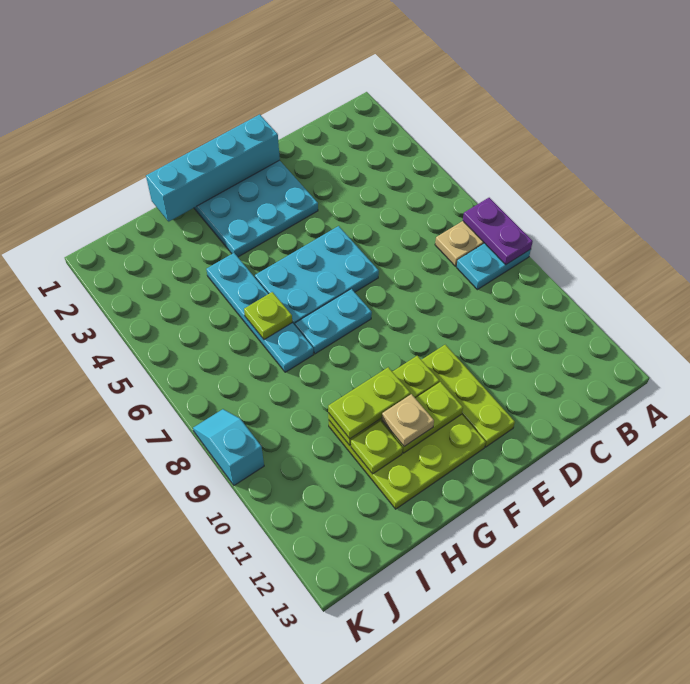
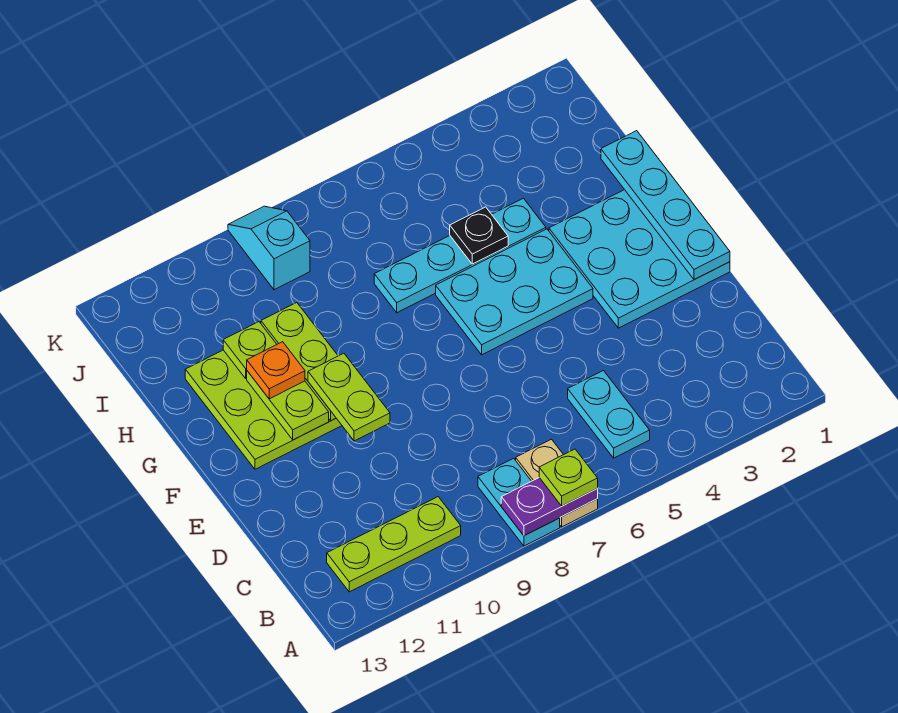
cyan 1x4 brick [146,114,280,222] -> cyan 1x4 plate [601,131,730,280]
cyan 2x3 plate [255,226,379,325] -> cyan 2x3 plate turned to [436,229,593,355]
lime 1x3 plate [422,345,515,447] -> lime 1x3 plate moved to [327,497,461,592]
cyan 1x2 plate [295,289,372,354] -> cyan 1x2 plate moved to [568,371,650,458]
lime 1x2 plate [328,367,410,439] -> lime 1x2 plate moved to [308,353,390,441]
tan 1x1 plate [382,394,434,446] -> orange 1x1 plate [247,342,305,399]
none -> black 1x1 plate [450,207,508,264]
lime 1x1 plate [244,292,292,340] -> lime 1x1 plate moved to [539,449,598,506]
cyan 1x2 slope [193,409,264,485] -> cyan 1x2 slope turned to [228,206,310,290]

